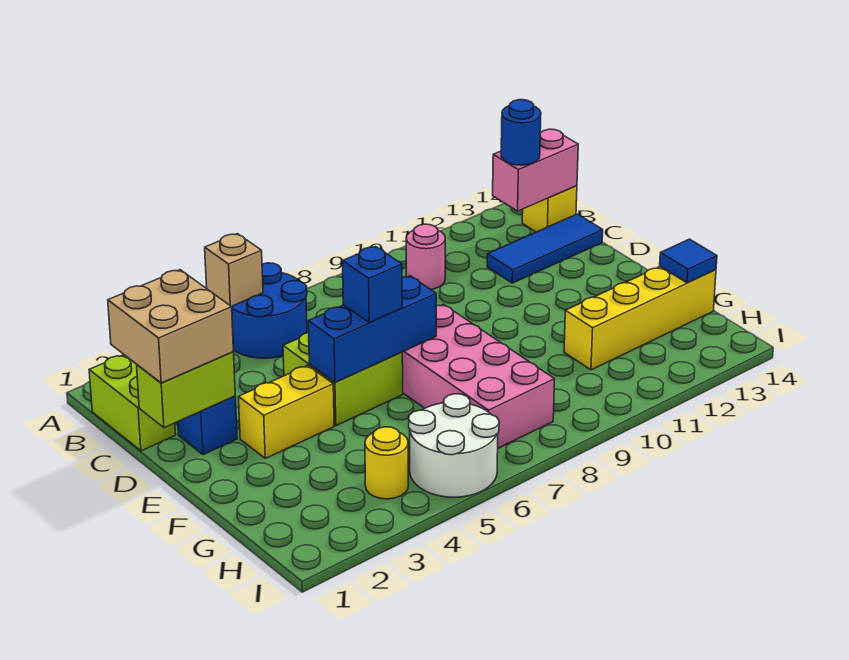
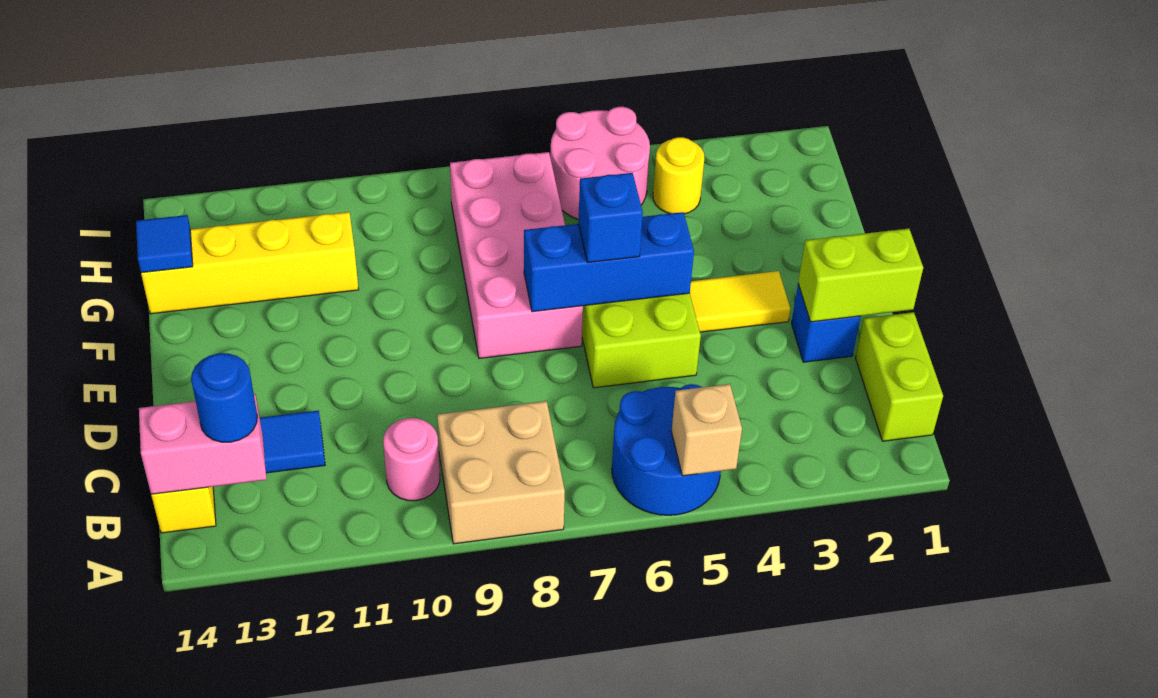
tan 2x2 brick [108,270,233,383] -> tan 2x2 brick moved to [437,401,565,544]
yellow 1x2 brick [238,365,334,458] -> yellow 1x2 tile [690,271,790,332]
white 2x2 round brick [409,394,499,497] -> pink 2x2 round brick [550,107,650,220]

